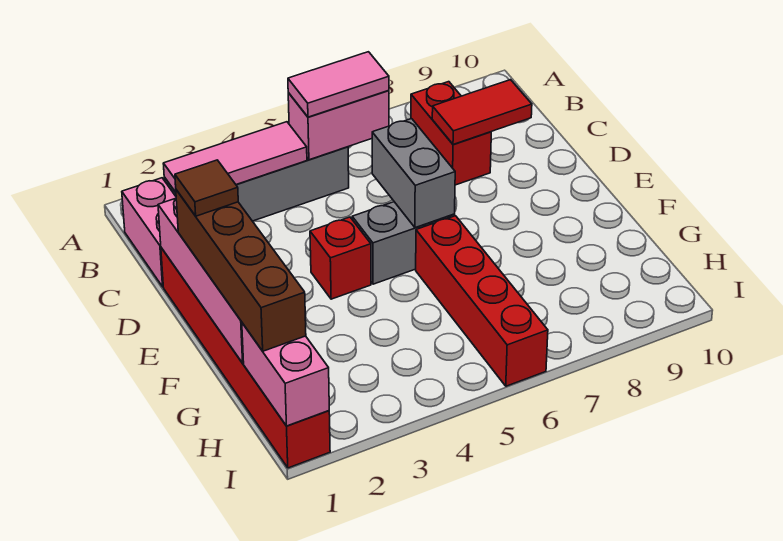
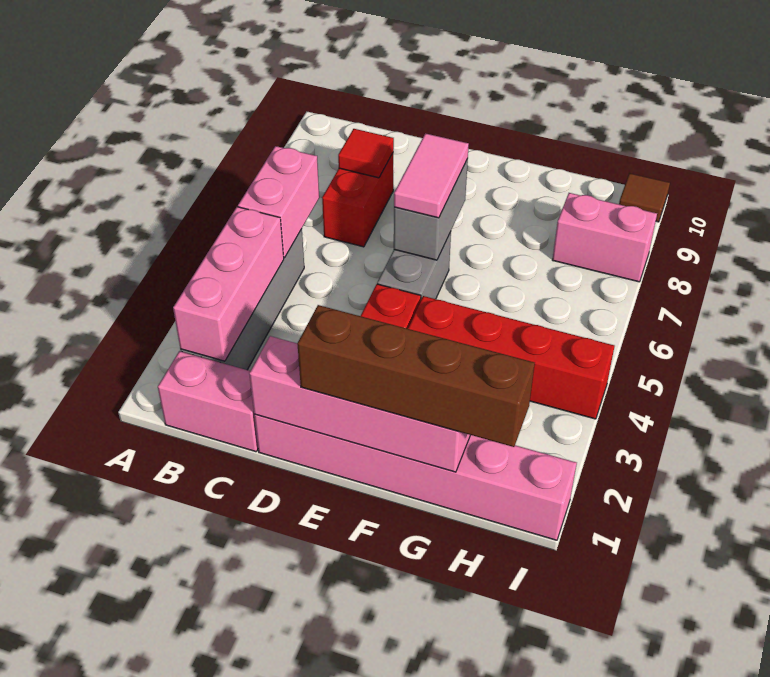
pink 1x3 tile [163,122,307,192] -> pink 1x3 brick [173,207,284,361]
pink 1x2 tile [288,52,389,117] -> pink 1x2 tile moved to [394,133,469,218]
red 1x2 brick [411,82,491,185] -> red 1x2 brick turned to [322,153,393,247]
red 1x2 tile [432,80,532,144] -> red 1x1 tile [338,129,394,178]
red 1x6 brick [161,248,330,468] -> pink 1x6 brick [254,414,577,540]
grey 1x2 brick [372,119,455,228] -> grey 1x2 brick turned to [394,159,468,260]
brown 1x1 tile [175,160,238,216] -> brown 1x1 tile moved to [619,173,670,222]
red 1x4 brick [416,216,548,386] -> red 1x4 brick moved to [408,296,614,419]
pink 1x2 brick [242,323,329,426] -> pink 1x2 brick moved to [552,193,657,282]

